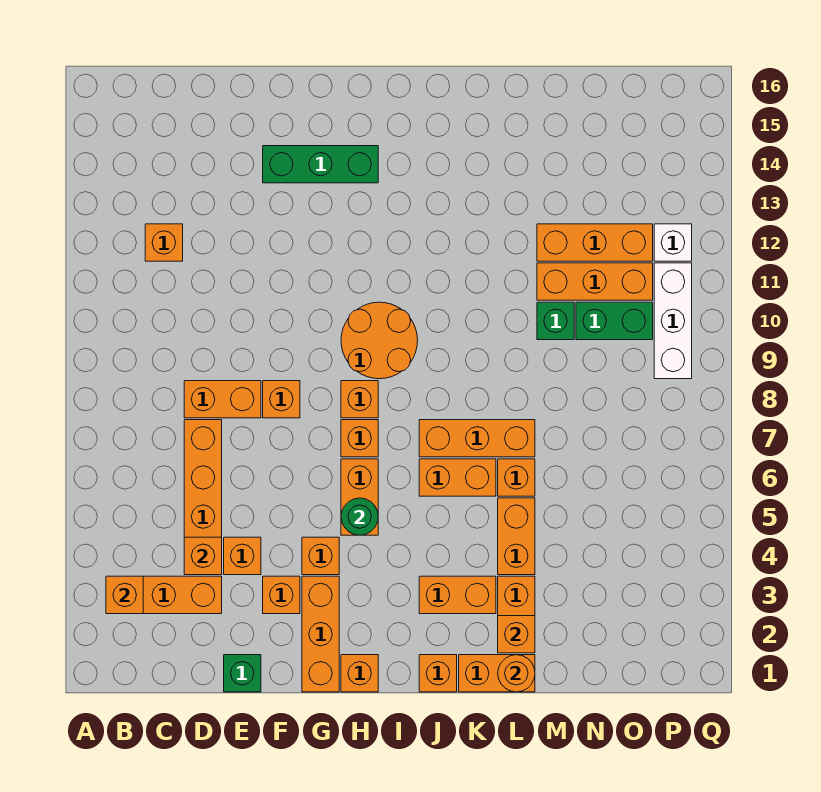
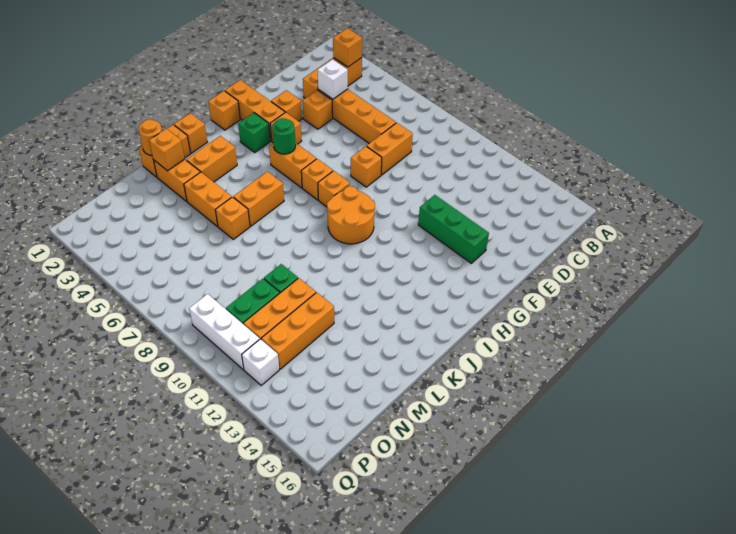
orange 1x1 brick [145,224,183,261] -> none
orange 1x1 brick [184,537,222,575] -> white 1x1 brick [318,59,348,99]
green 1x1 brick [224,655,261,692] -> green 1x1 brick moved to [238,113,270,152]
green 1x3 brick [263,146,378,183] -> green 1x3 brick turned to [418,195,489,263]
orange 1x3 brick [419,420,535,457] -> none

